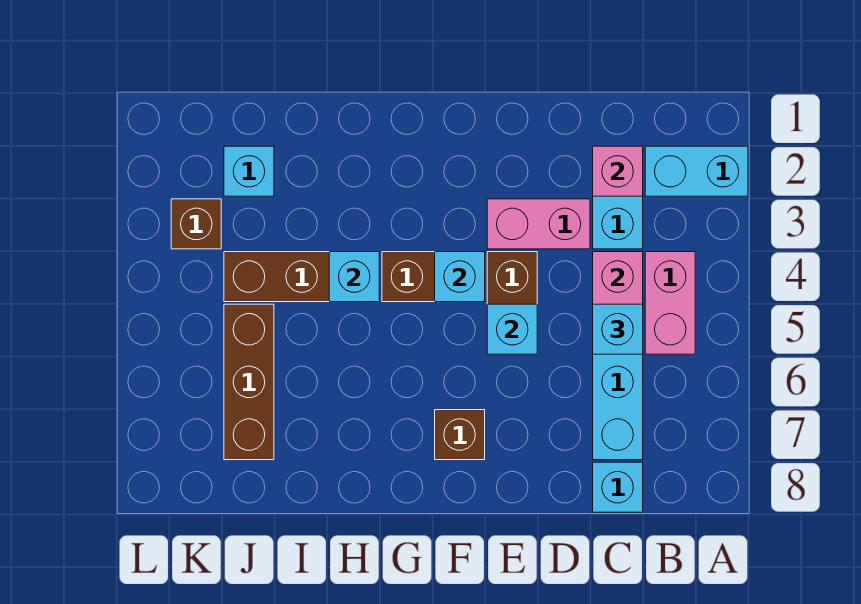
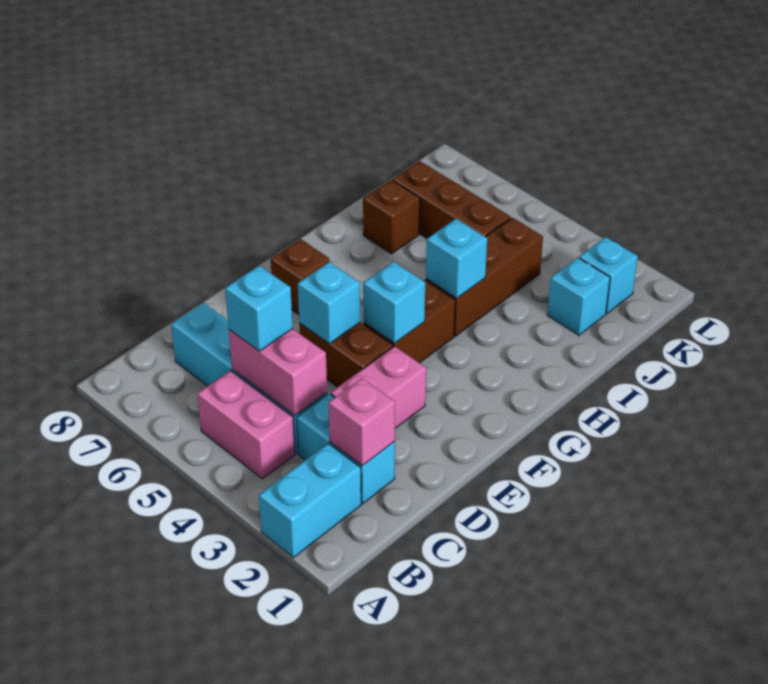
cyan 1x1 brick [593,462,643,512] -> cyan 1x1 brick moved to [579,237,638,314]
brown 1x1 brick [171,199,221,249] -> brown 1x1 brick moved to [363,180,420,254]

